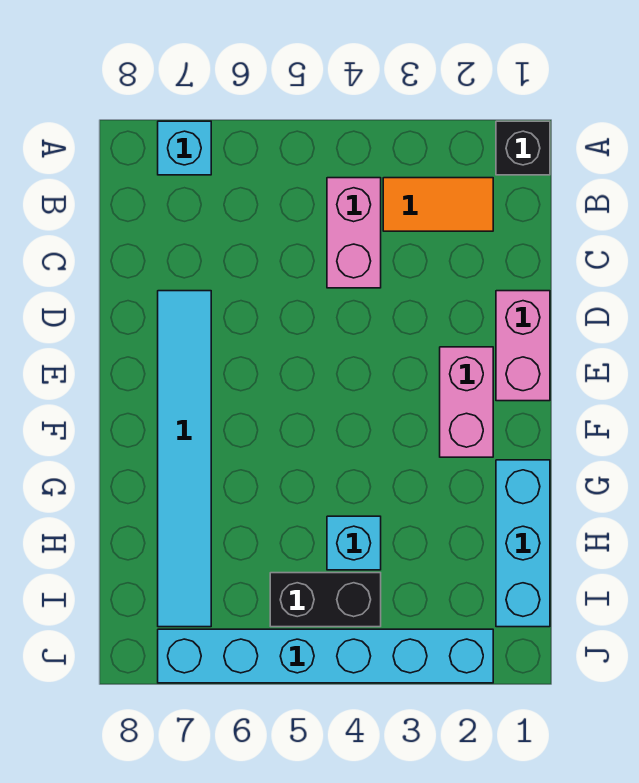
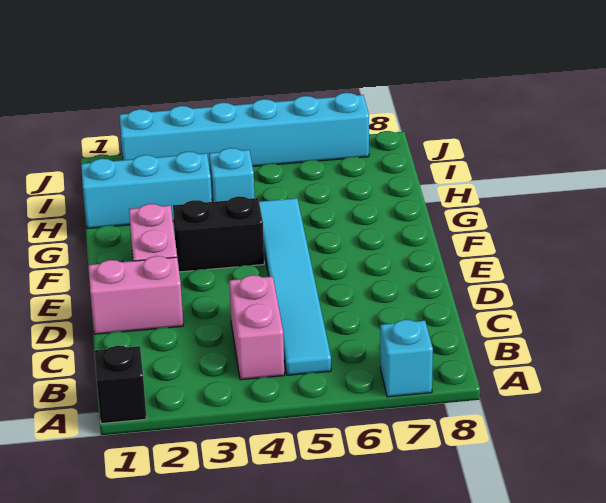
orange 1x2 tile [383,178,493,231] -> none
pink 1x2 brick [496,291,550,401] -> pink 1x2 brick turned to [88,256,183,334]
cyan 1x6 tile [158,291,211,627] -> cyan 1x6 tile moved to [259,198,331,375]
cyan 1x3 brick [496,460,550,627] -> cyan 1x3 brick turned to [81,152,212,228]
black 1x2 brick [270,573,381,627] -> black 1x2 brick moved to [173,196,264,272]

